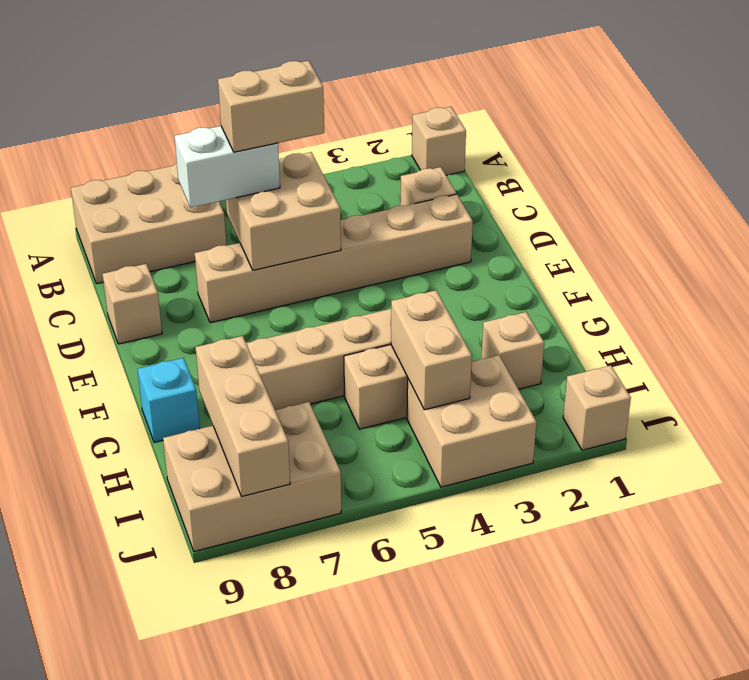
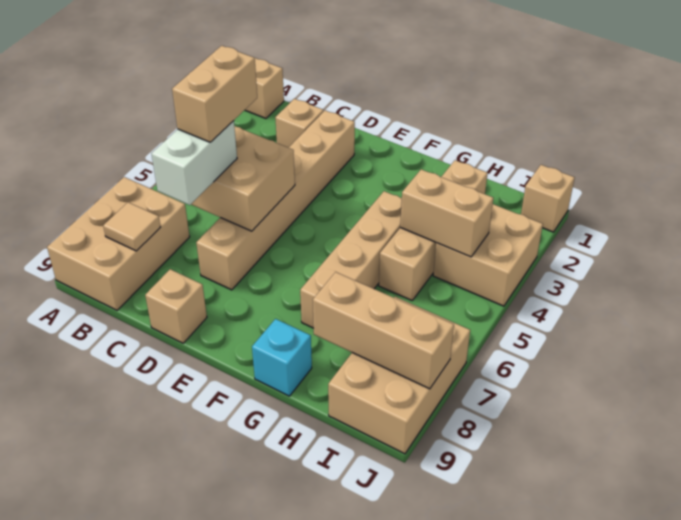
none -> tan 1x1 tile [103,202,160,251]

